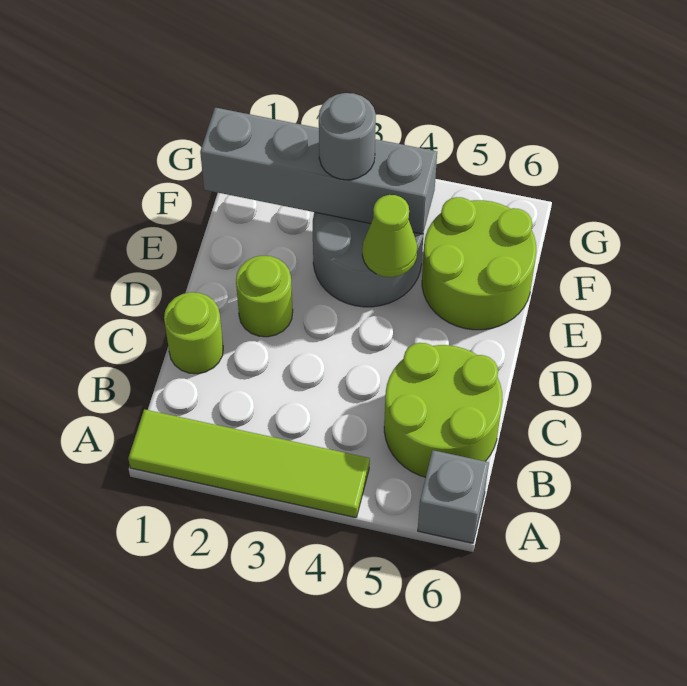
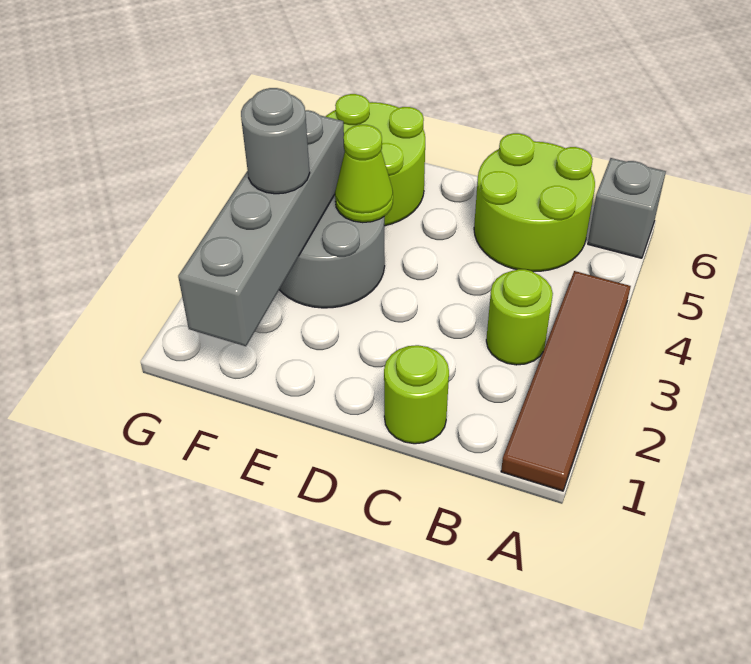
lime 1x4 tile [128,409,370,518] -> brown 1x4 tile [501,271,631,491]
lime 1x1 round brick [236,256,293,337] -> lime 1x1 round brick moved to [486,269,553,365]

